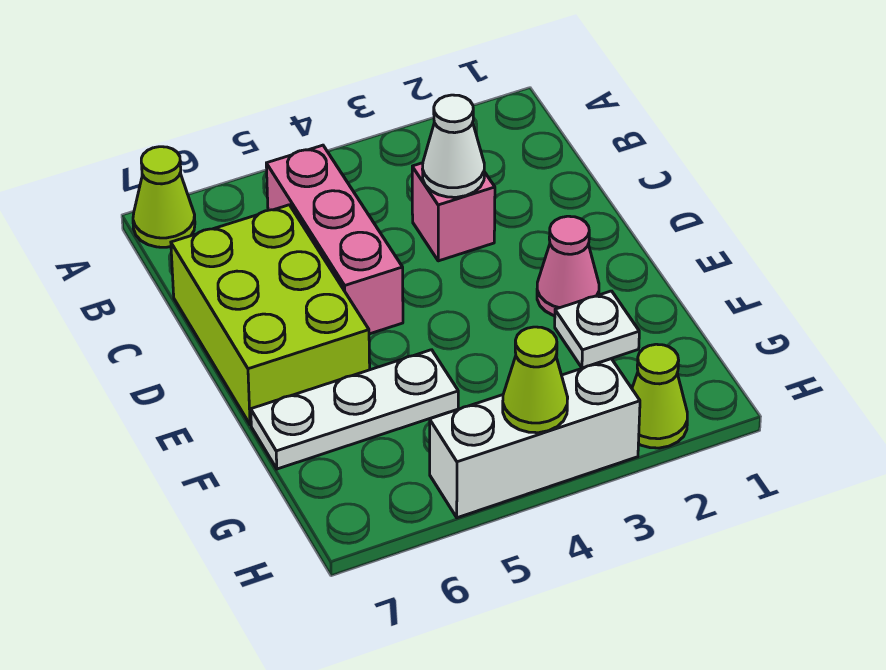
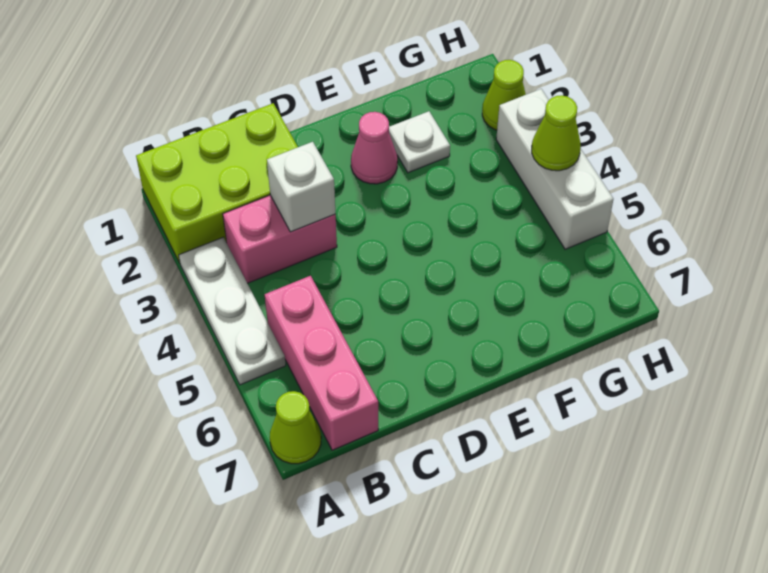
pink 1x3 brick [266,145,403,334] -> pink 1x3 brick turned to [264,276,378,450]
pink 1x1 brick [412,163,495,261] -> pink 1x2 brick [223,195,337,283]
white 1x1 cone [423,95,484,197] -> white 1x1 brick [267,142,336,232]
lime 2x3 brick [171,205,370,425] -> lime 2x3 brick moved to [136,103,298,263]
white 1x3 plate [251,350,458,469] -> white 1x3 plate moved to [179,237,286,385]

